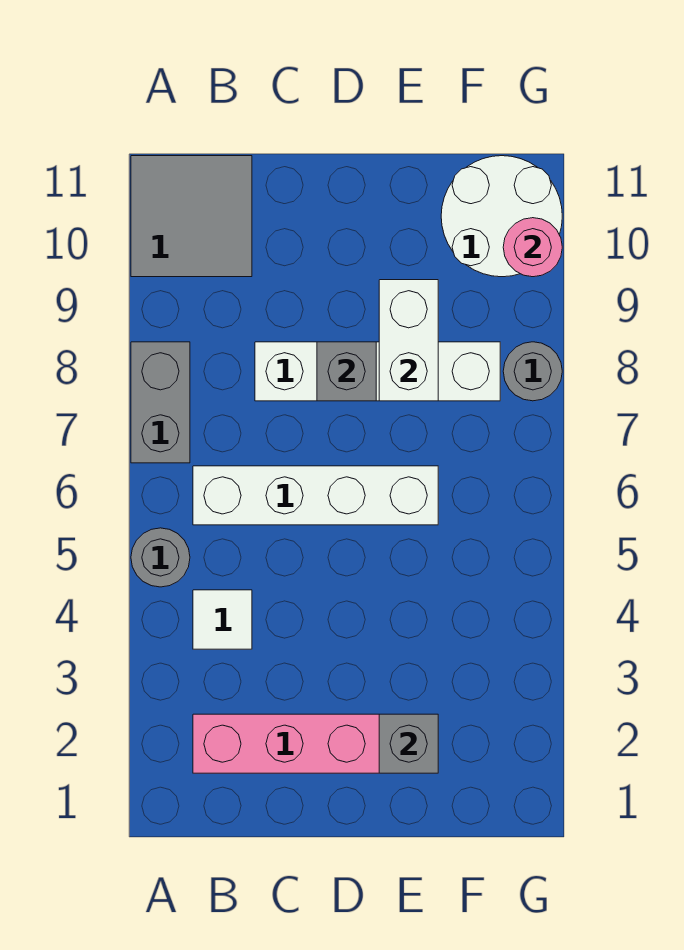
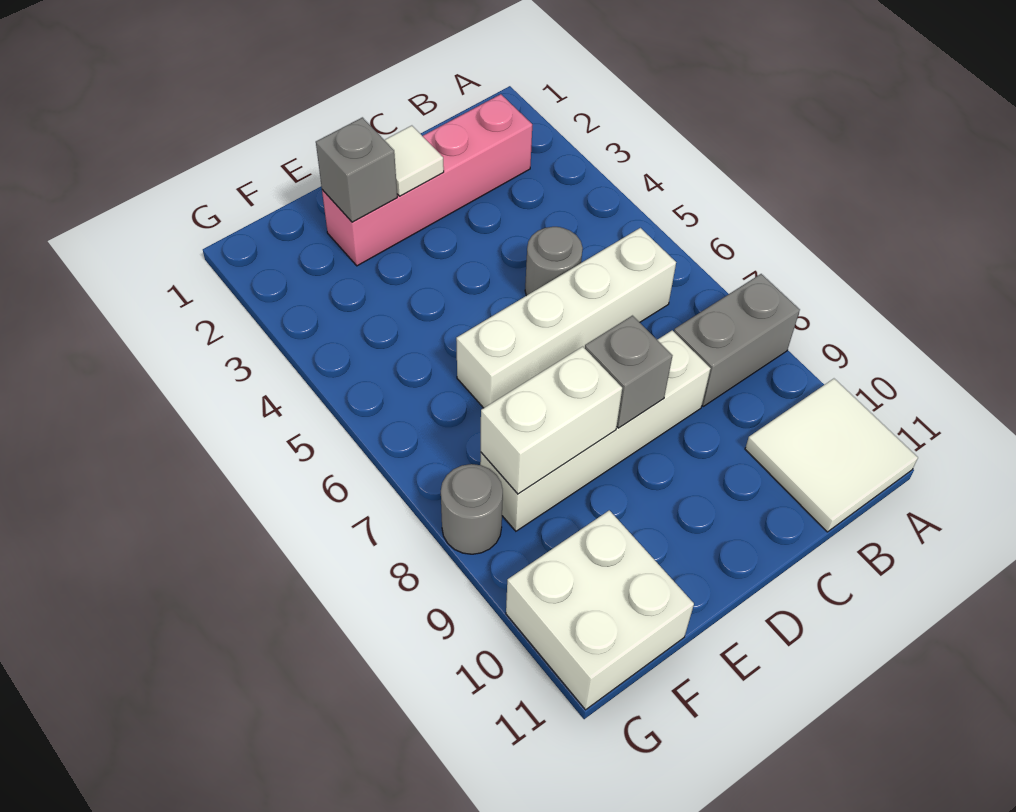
grey 1x1 round brick [131,528,190,587] -> grey 1x1 round brick moved to [525,227,583,296]
grey 1x2 brick [131,342,190,463] -> grey 1x2 brick turned to [674,274,800,406]
grey 2x2 tile [131,156,252,277] -> white 2x2 tile [745,379,918,532]
white 1x1 tile [193,590,252,649] -> white 1x1 tile moved to [385,126,444,196]
white 1x2 brick [379,280,438,401] -> white 1x2 brick turned to [481,347,622,494]
white 2x2 round brick [441,156,562,277] -> white 2x2 brick [506,510,694,710]
pink 1x1 round brick [503,218,562,277] -> none

